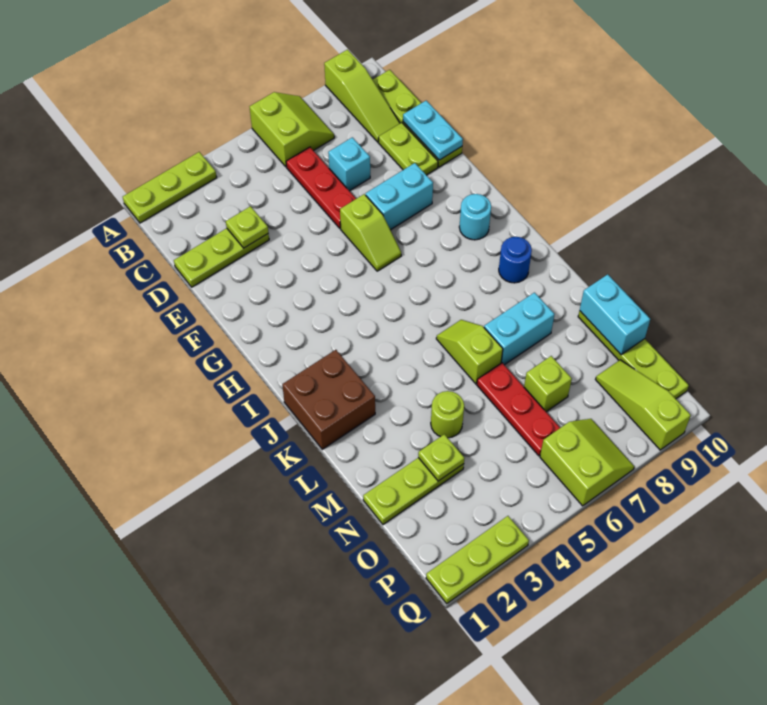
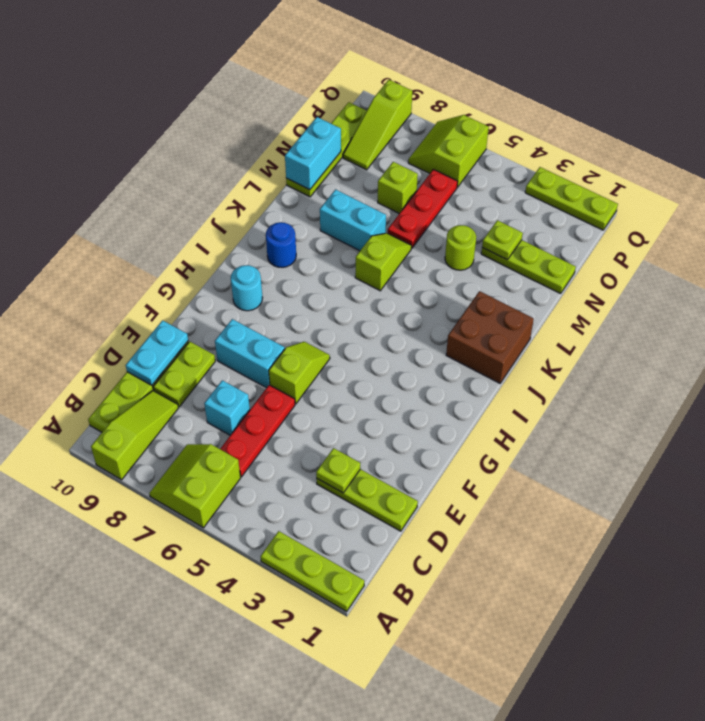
lime 1x2 slope [436,320,503,384] -> lime 1x2 slope turned to [355,233,412,291]

